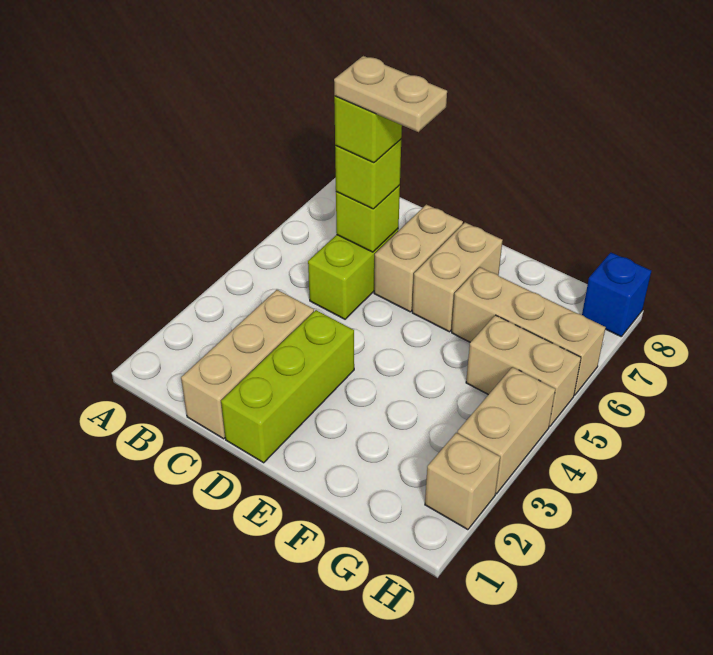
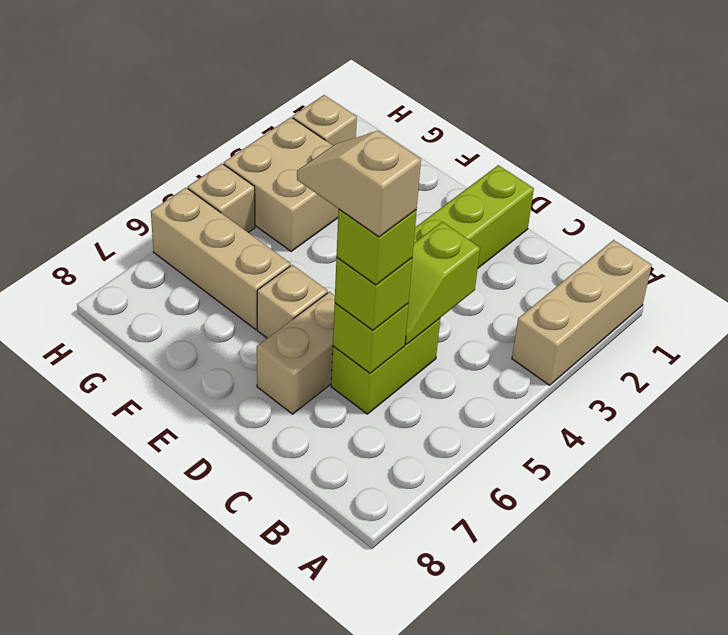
tan 1x3 brick [181,290,314,439] -> tan 1x3 brick moved to [512,240,652,385]
none -> lime 1x2 slope [405,222,480,344]
tan 1x2 plate [334,56,447,132] -> tan 1x2 slope [297,131,421,237]
tan 1x2 brick [412,222,503,332] -> tan 1x1 brick [257,265,328,338]
tan 1x2 brick [466,315,581,427] -> tan 1x1 brick [188,164,255,233]
tan 1x2 brick [457,367,555,494] -> tan 2x2 brick [224,117,339,251]
blue 1x1 brick [582,253,651,336] -> none

